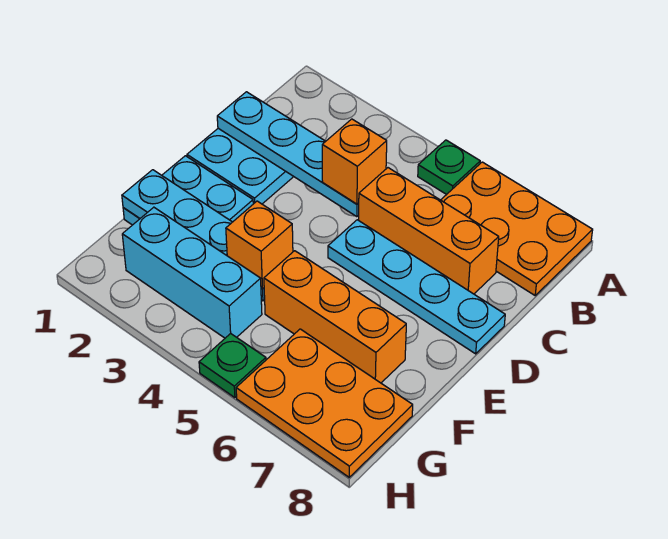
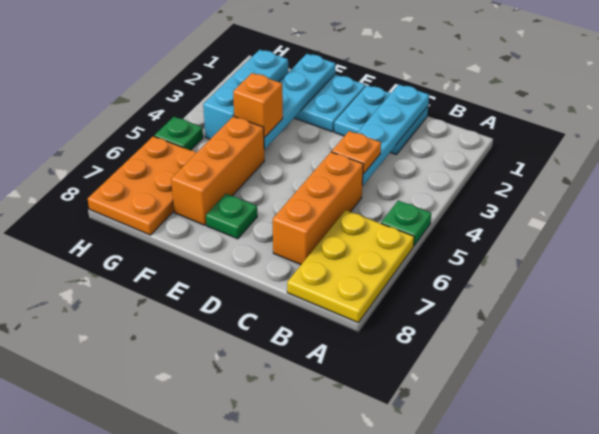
orange 2x3 plate [441,162,593,295] -> yellow 2x3 plate [287,210,414,323]
orange 1x1 brick [322,119,387,204] -> orange 1x1 plate [332,131,381,174]
cyan 1x4 plate [328,220,505,354] -> none
none -> green 1x1 plate [206,194,257,239]

